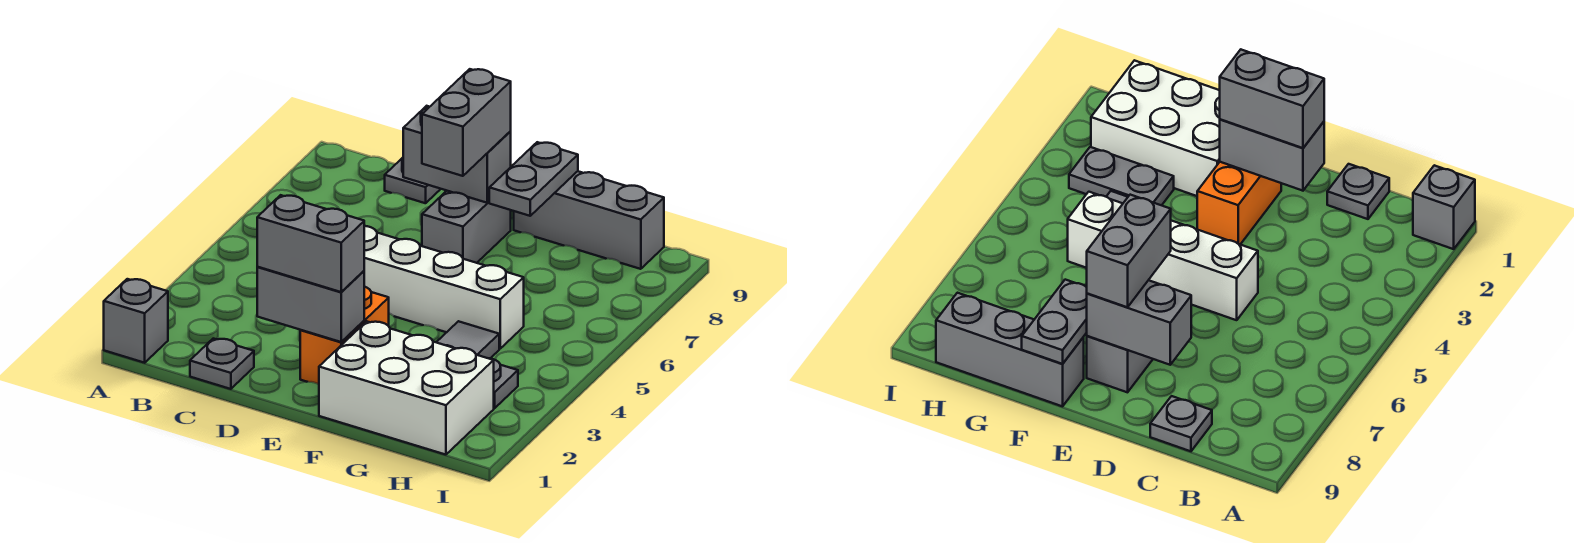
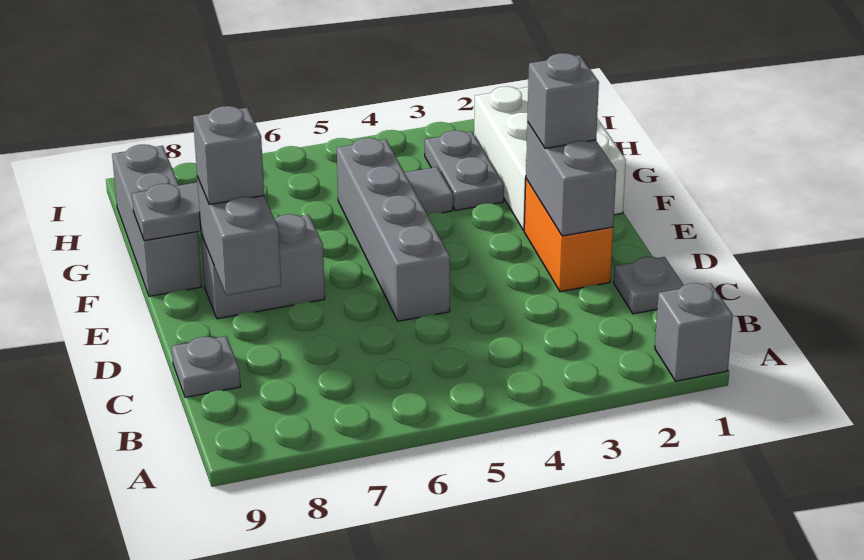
grey 1x2 brick [257,195,364,292] -> grey 1x1 brick [527,53,599,148]
white 1x4 brick [364,226,524,349] -> grey 1x4 brick [337,138,450,321]
orange 1x2 brick [300,287,389,384] -> orange 1x2 brick turned to [524,179,613,292]
grey 1x2 brick [422,69,511,176] -> grey 1x1 brick [193,106,264,205]

